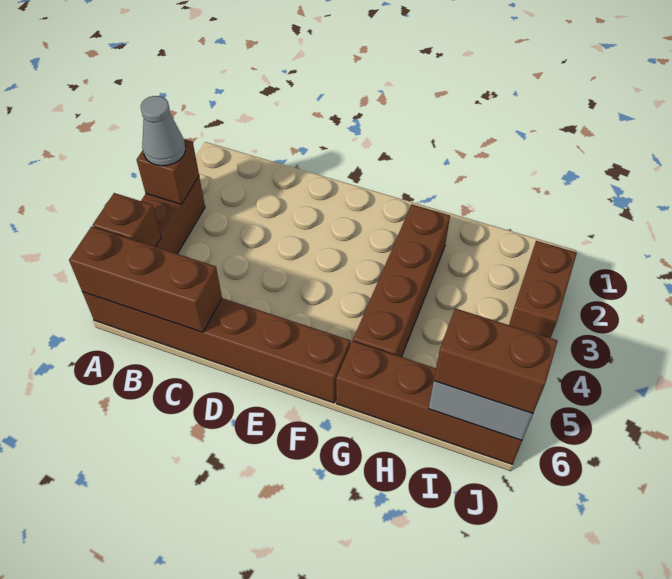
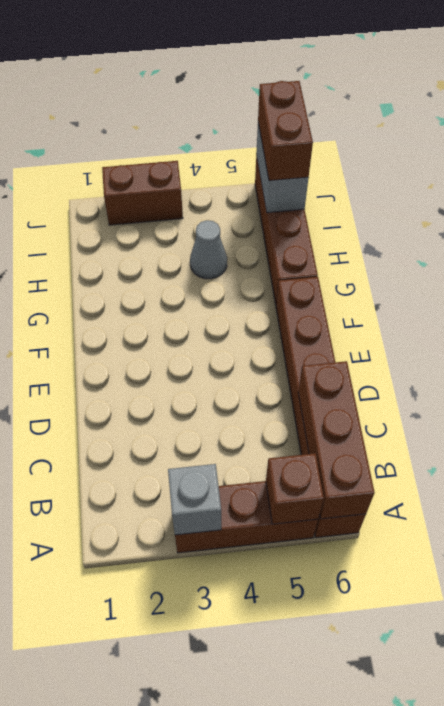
brown 1x1 brick [137,139,199,204] -> grey 1x1 brick [168,464,221,535]
grey 1x1 cone [141,96,185,166] -> grey 1x1 cone moved to [190,220,227,279]
brown 1x4 brick [353,205,450,357] -> none

